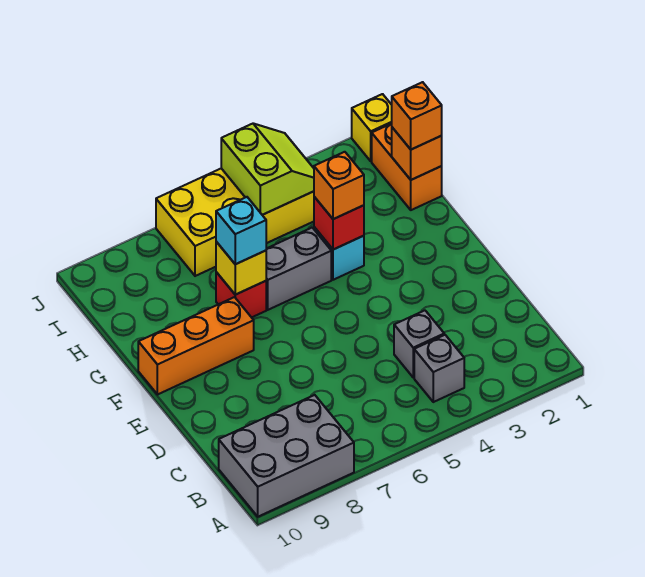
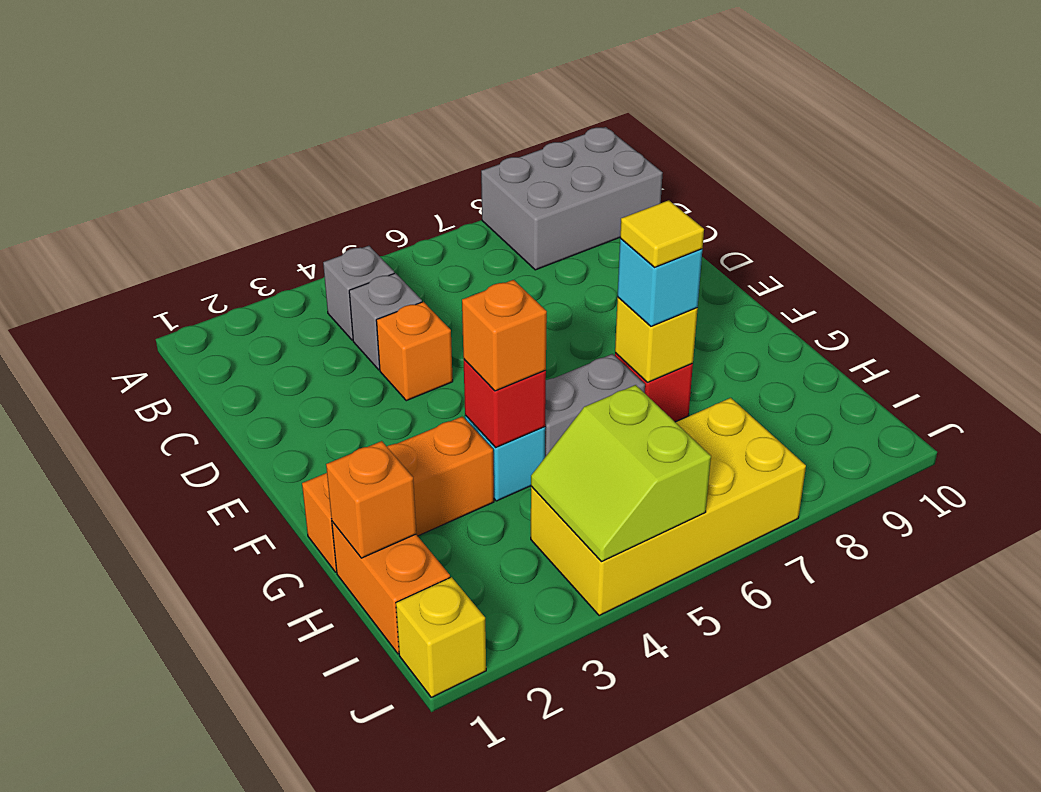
orange 1x3 brick [138,297,254,395] -> orange 1x3 brick moved to [302,416,494,572]
none -> yellow 1x1 tile [620,200,704,267]
orange 1x1 brick [392,82,442,150] -> orange 1x1 brick moved to [376,302,453,401]

